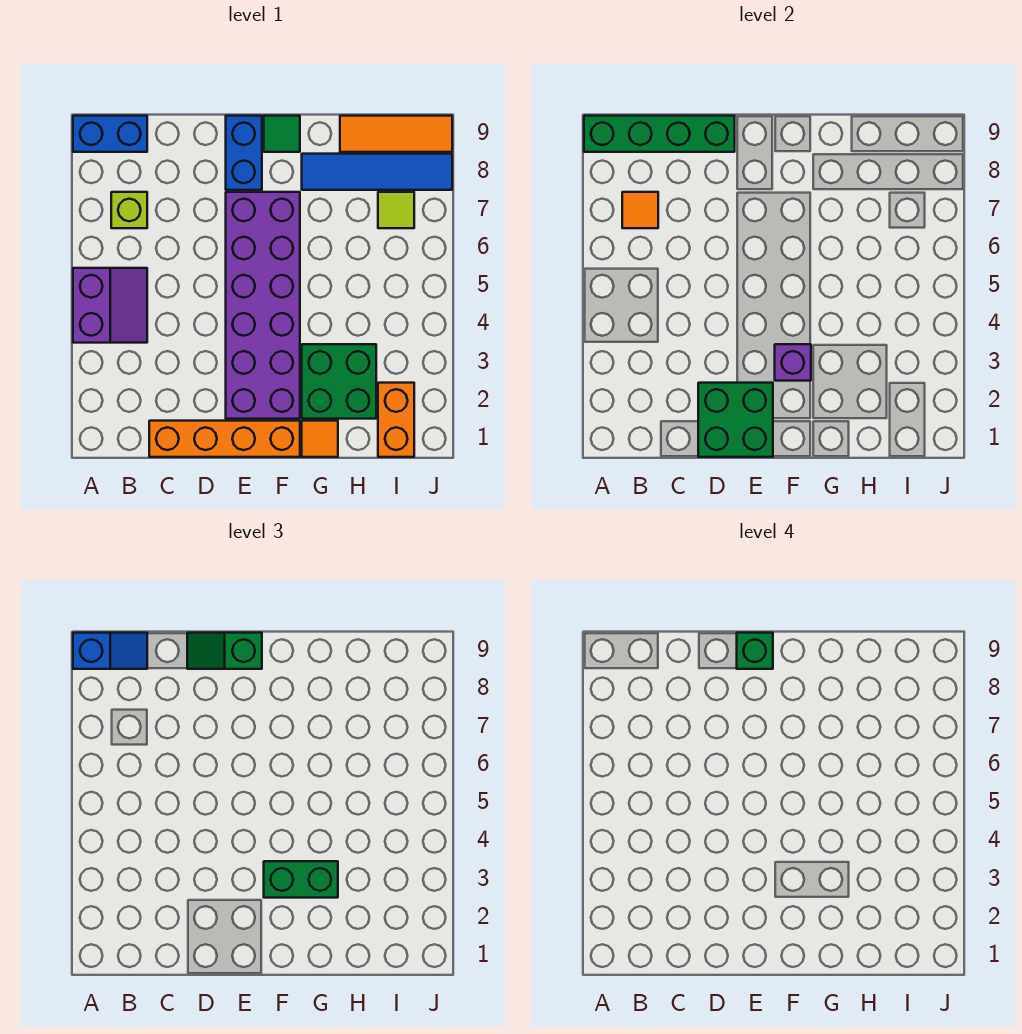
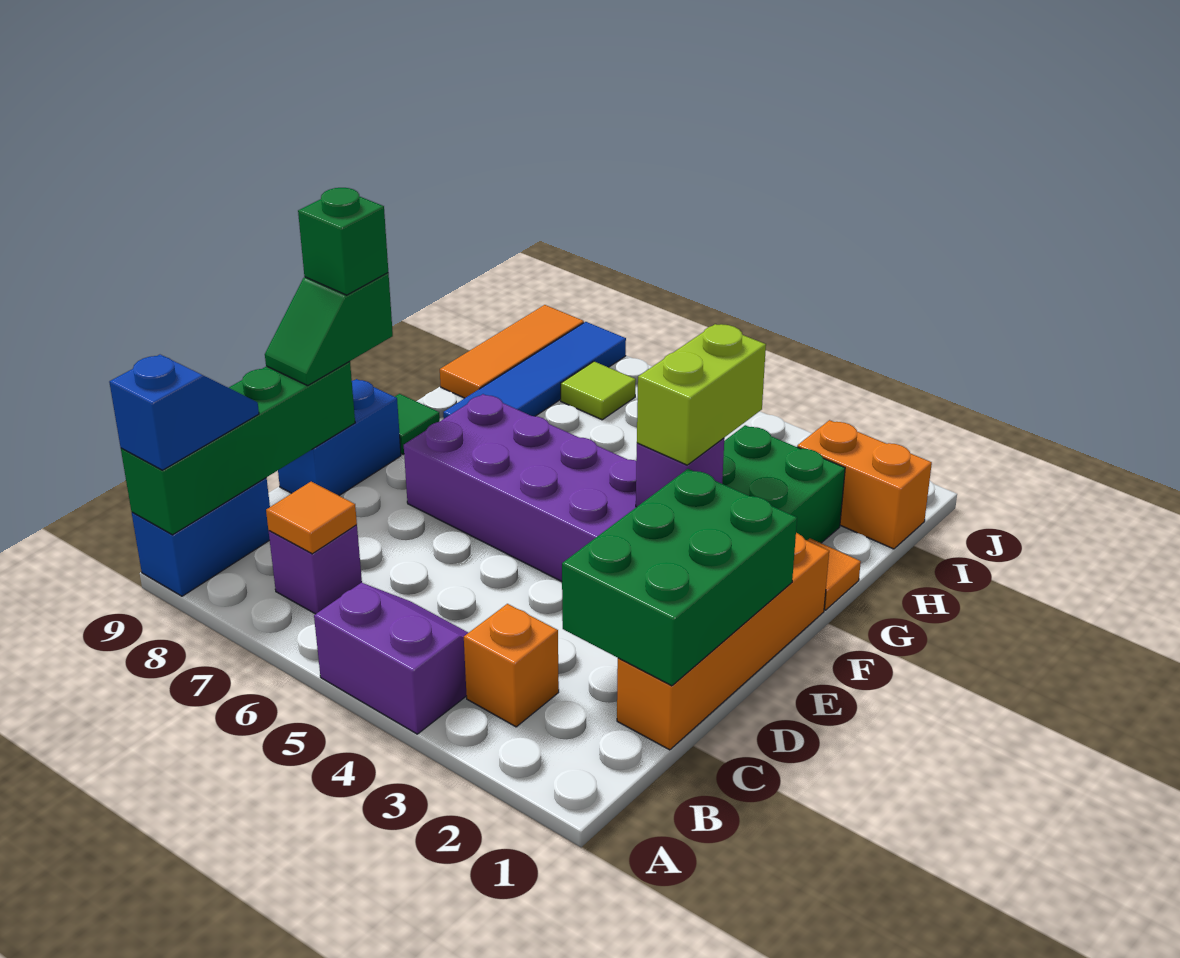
none -> orange 1x1 brick [464,604,559,727]
lime 1x1 brick [111,192,147,228] -> purple 1x1 brick [269,525,362,614]
green 2x2 brick [698,383,773,457] -> green 2x3 brick [562,469,797,686]
blue 1x2 brick [226,116,262,190] -> blue 1x2 brick turned to [278,379,401,495]
green 1x2 brick [264,861,338,898] -> lime 1x2 brick [637,324,766,465]

